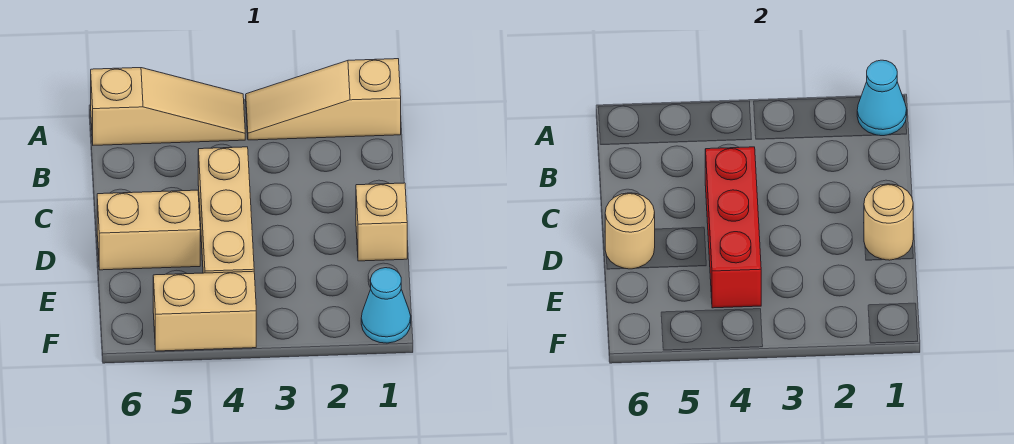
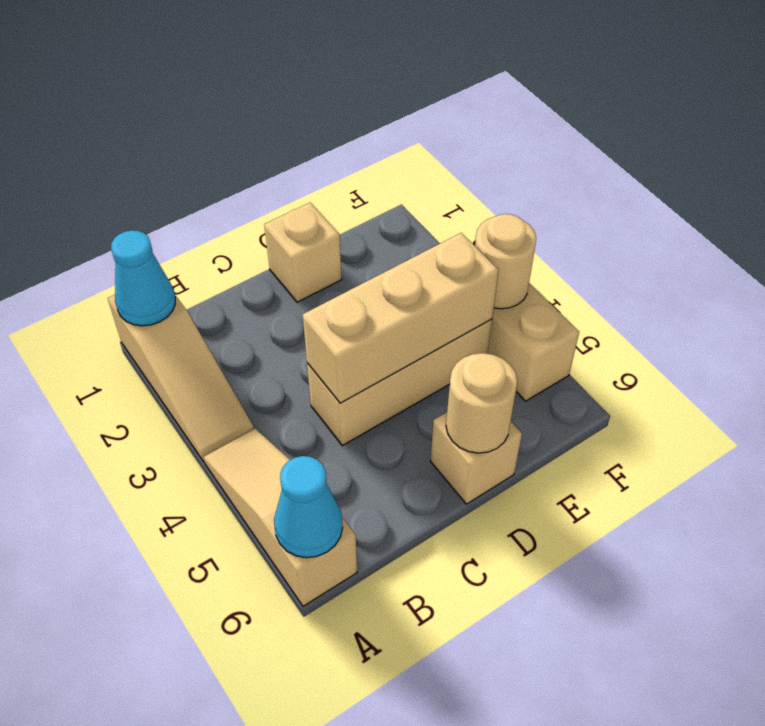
red 1x3 brick [705,147,761,308] -> tan 1x3 brick [303,233,499,403]
tan 1x1 round brick [864,184,913,260] -> tan 1x1 round brick moved to [475,214,536,309]
tan 1x2 brick [97,190,200,270] -> tan 1x1 brick [430,412,522,504]
cyan 1x1 cone [361,268,411,343] -> cyan 1x1 cone moved to [274,456,343,558]

